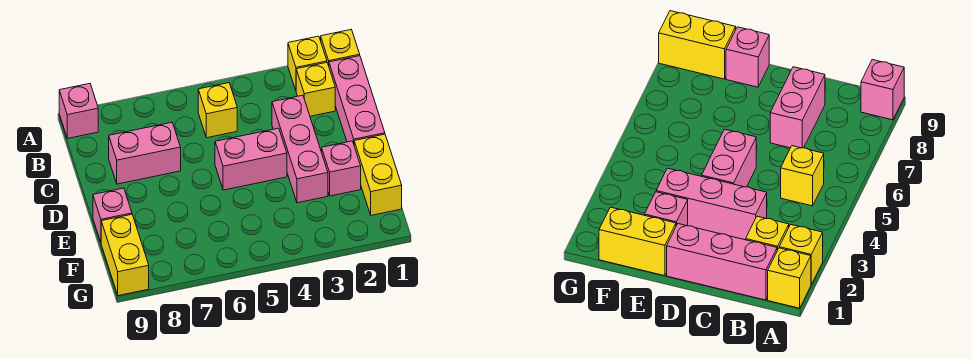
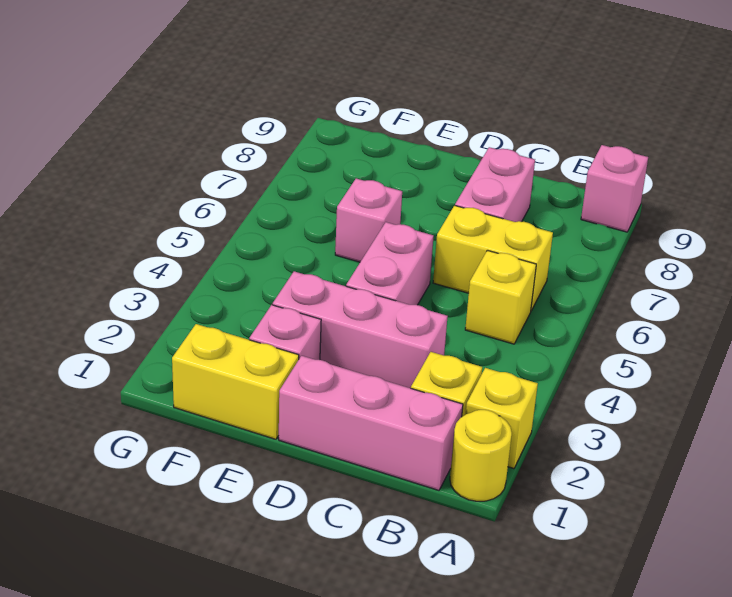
yellow 1x1 brick [321,30,360,65] -> yellow 1x1 round brick [450,410,512,501]
pink 1x1 brick [93,188,132,242] -> pink 1x1 brick moved to [335,179,402,262]
yellow 1x2 brick [101,214,149,296] -> yellow 1x2 brick moved to [433,205,553,311]

